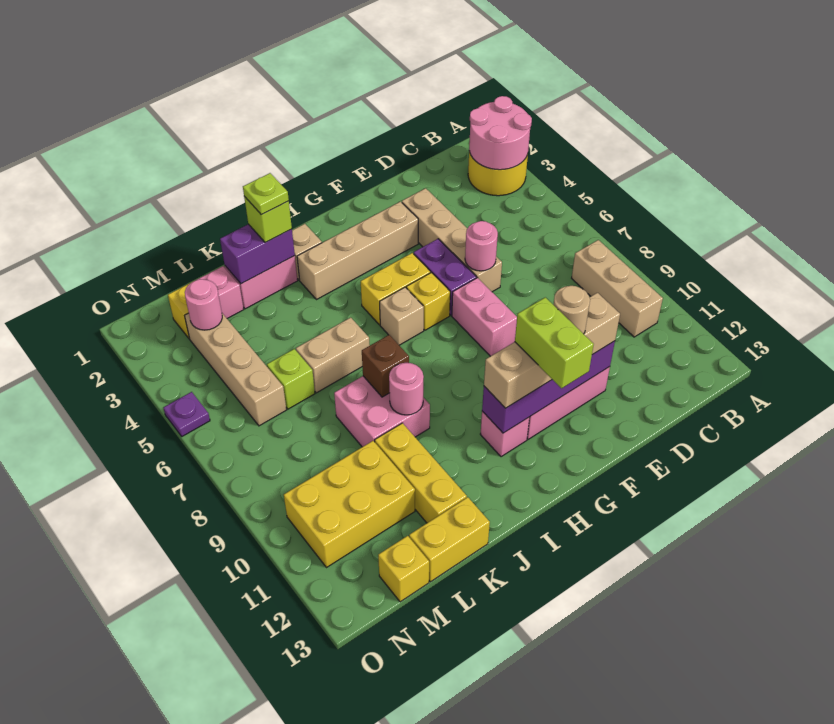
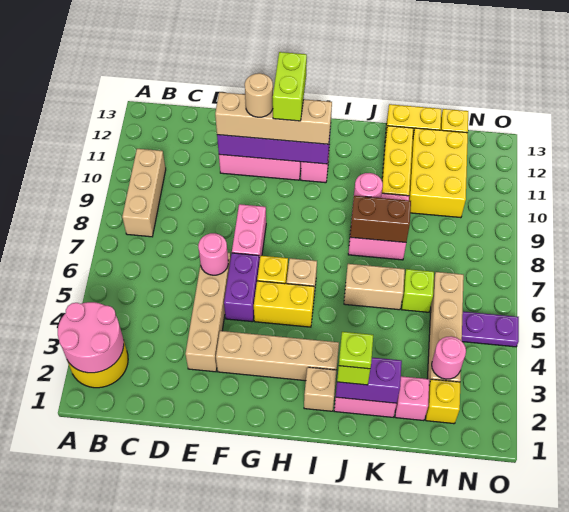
brown 1x1 brick [362,335,409,397] -> brown 1x2 brick [350,196,411,242]
yellow 2x3 brick [284,441,415,568] -> yellow 2x3 brick turned to [409,128,468,218]
purple 1x1 plate [163,392,210,436] -> purple 1x2 plate [462,312,519,347]

